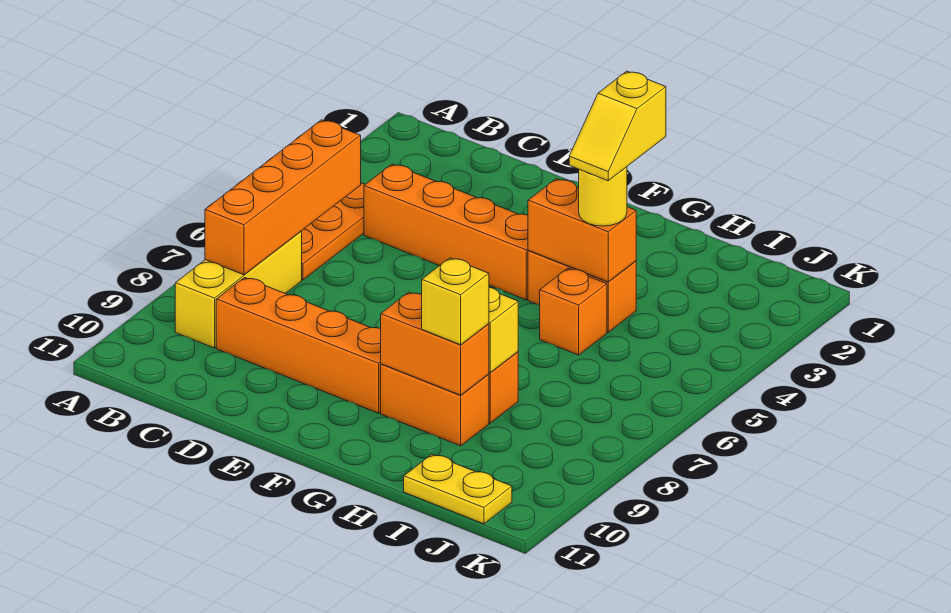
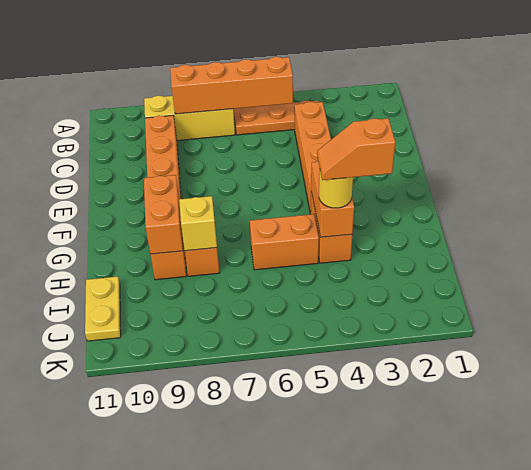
yellow 1x2 slope [569,71,666,181] -> orange 1x2 slope [317,118,395,180]
orange 1x1 brick [540,268,607,355] -> orange 1x2 brick [250,214,319,270]
yellow 1x1 brick [422,258,489,345] -> none

